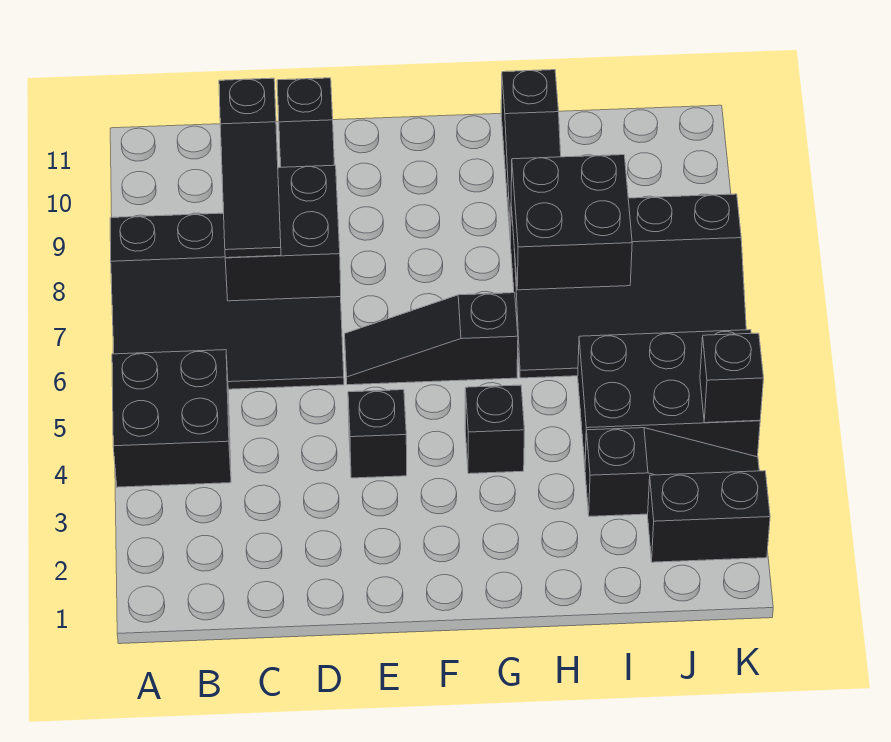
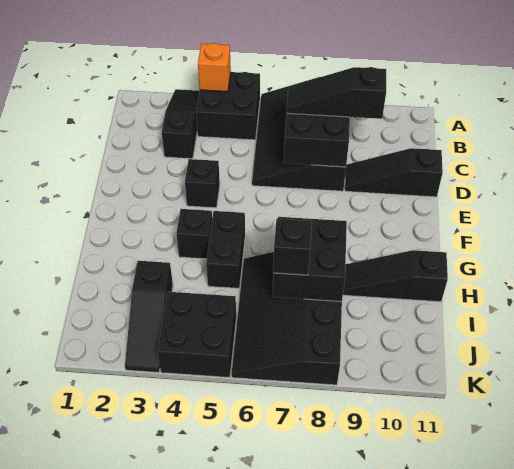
none -> orange 1x1 brick [198,43,231,92]
black 1x3 slope [345,293,518,385] -> black 1x3 slope moved to [162,89,199,159]
black 2x3 brick [578,330,760,464] -> black 2x2 brick [157,292,236,378]
black 1x2 brick [648,471,770,562] -> black 1x2 brick moved to [206,211,245,288]
black 1x1 brick [700,333,764,423] -> black 1x1 brick moved to [273,219,312,275]

